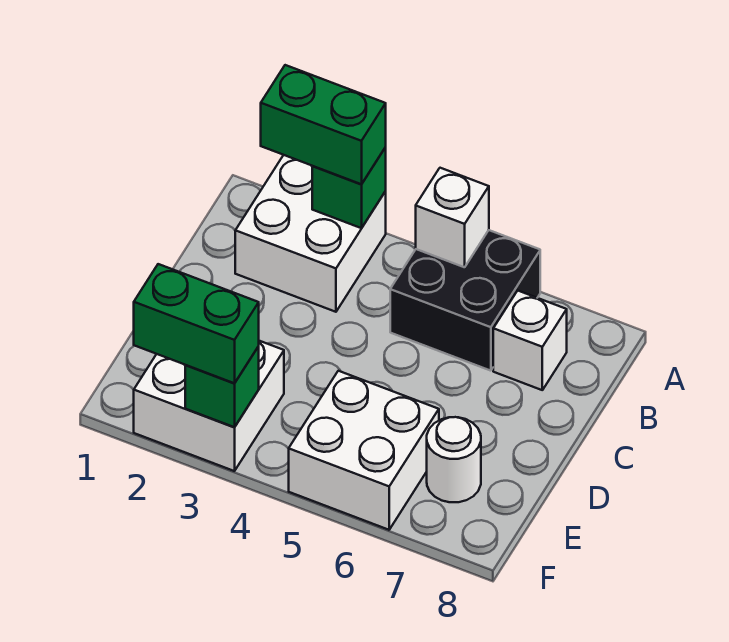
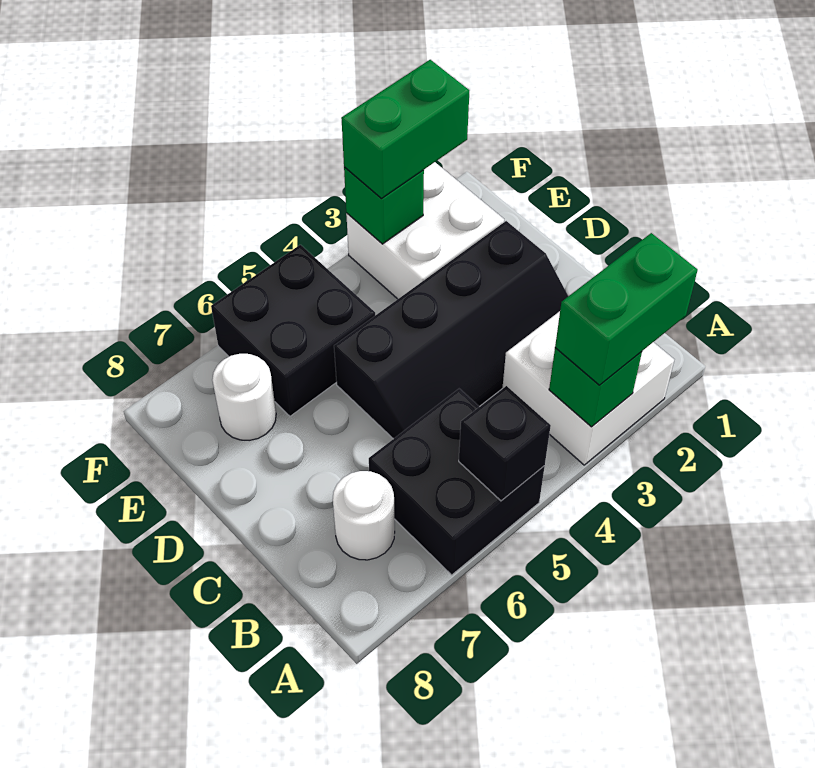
white 1x1 brick [416,168,489,267] -> black 1x1 brick [459,386,551,501]
white 1x1 brick [493,291,567,390] -> white 1x1 round brick [333,471,395,560]
none -> black 2x4 slope [334,221,568,439]
white 2x2 brick [289,371,439,530] -> black 2x2 brick [211,245,375,416]

